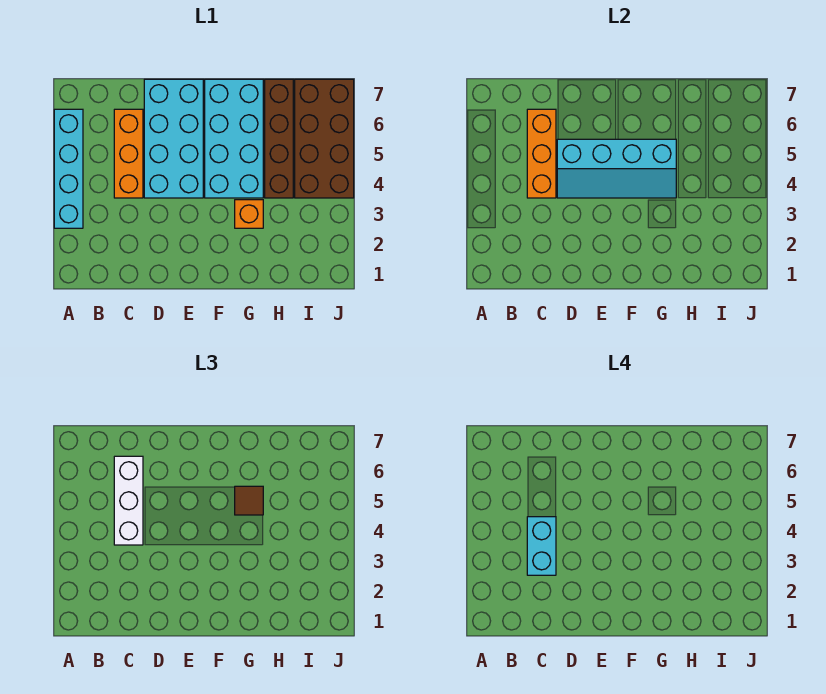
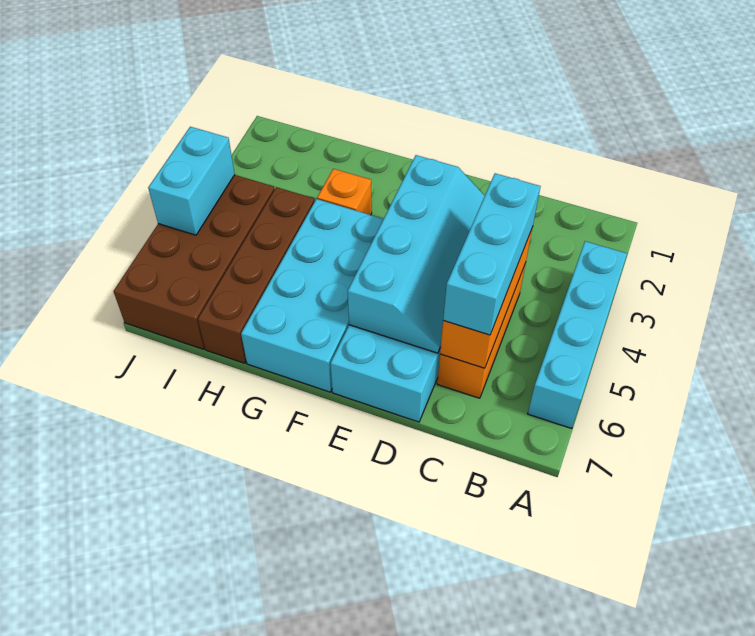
cyan 1x2 brick [527,517,556,575] -> cyan 1x2 brick moved to [148,127,235,235]
white 1x3 brick [114,456,143,545] -> cyan 1x3 brick [443,173,541,335]
cyan 2x4 slope [557,139,676,198] -> cyan 2x4 slope turned to [348,155,485,353]
brown 1x1 tile [235,486,263,515] -> none

